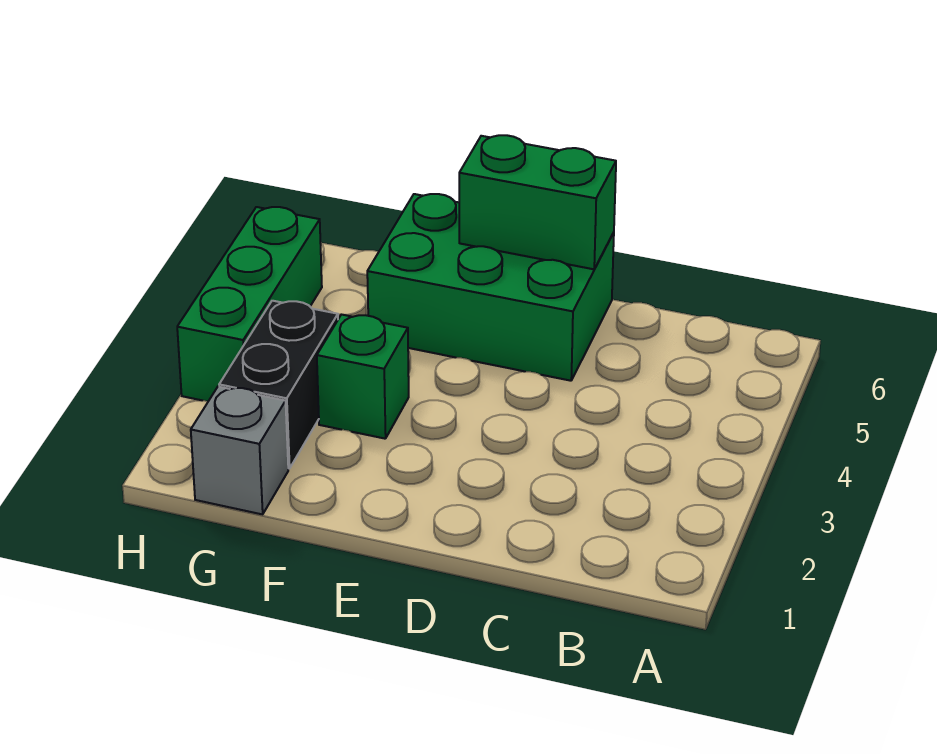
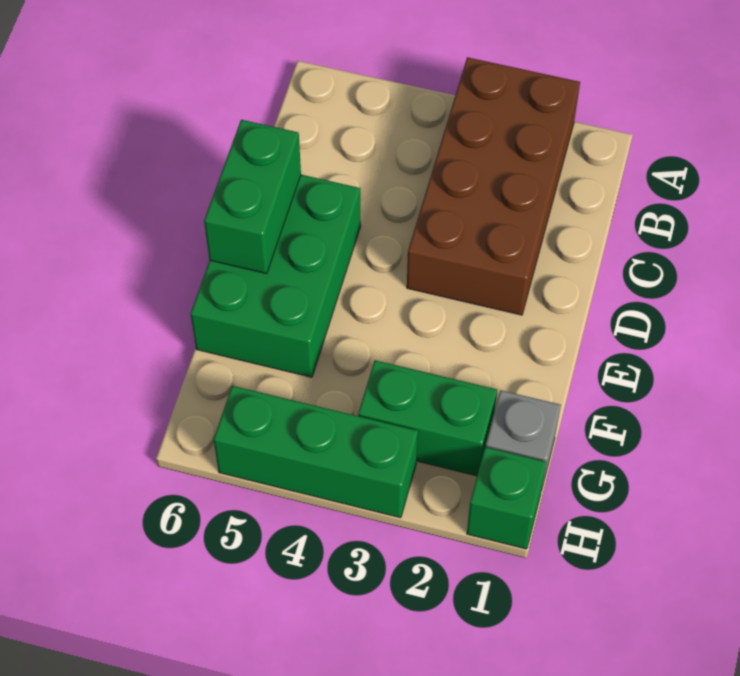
none -> brown 2x4 brick [407,57,580,315]
green 1x1 brick [317,315,409,439] -> green 1x1 brick moved to [467,447,546,549]
black 1x2 brick [219,301,338,469] -> green 1x2 brick [358,360,497,476]

